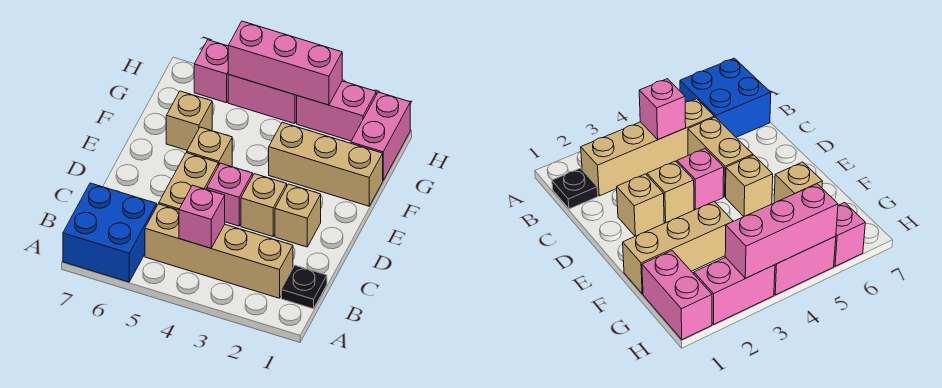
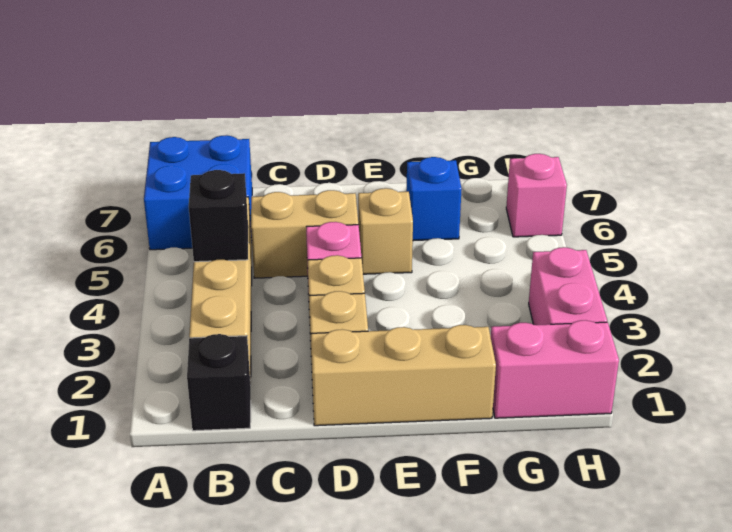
black 1x1 plate [281,265,327,309] -> black 1x1 brick [187,334,251,431]
pink 1x1 brick [179,185,225,248] -> black 1x1 brick [189,170,248,262]
tan 1x3 brick [269,122,383,206] -> tan 1x3 brick turned to [311,325,496,426]
tan 1x1 brick [166,91,212,150] -> blue 1x1 brick [406,157,462,241]
pink 1x3 brick [228,21,342,105] -> none
pink 1x2 brick [228,75,297,124] -> none

